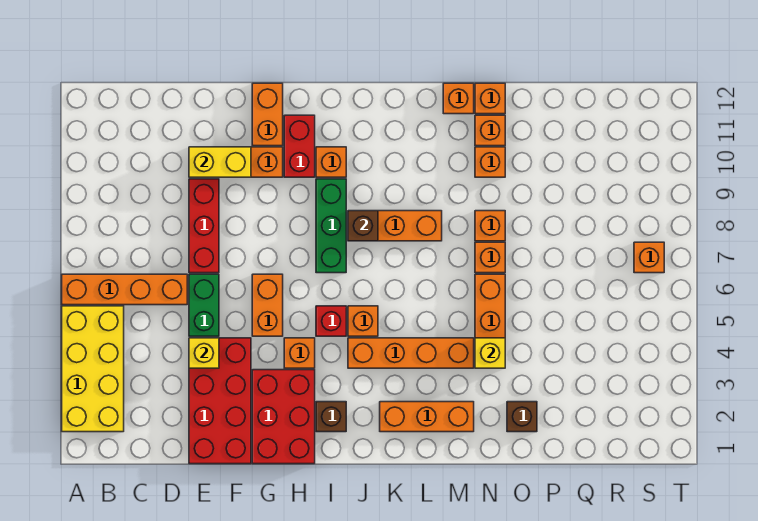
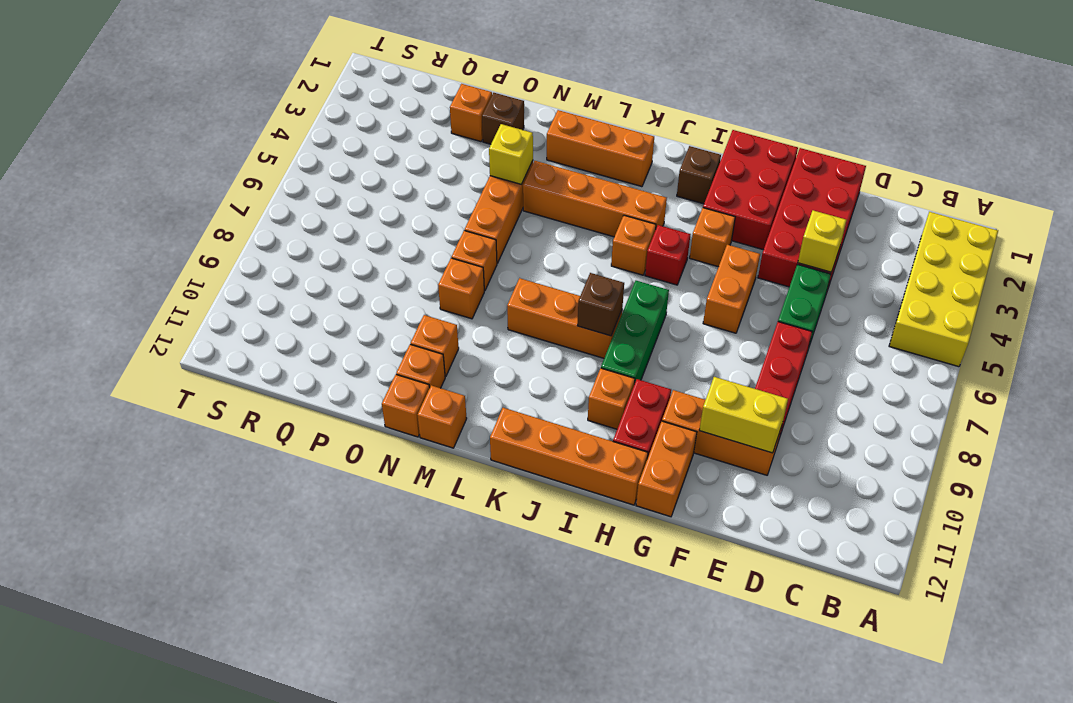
orange 1x4 brick [62,274,187,305] -> orange 1x4 brick moved to [490,408,648,505]
orange 1x1 brick [634,242,664,273] -> orange 1x1 brick moved to [450,84,492,142]

